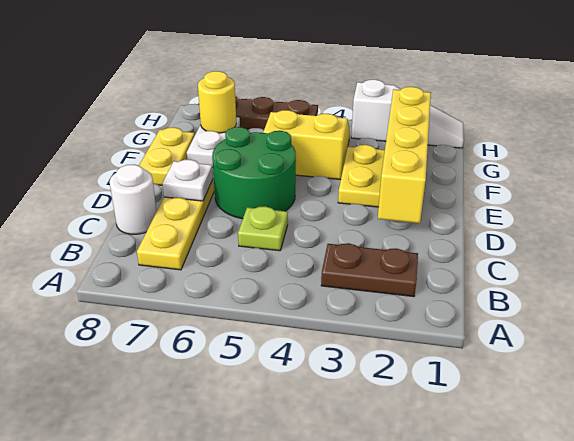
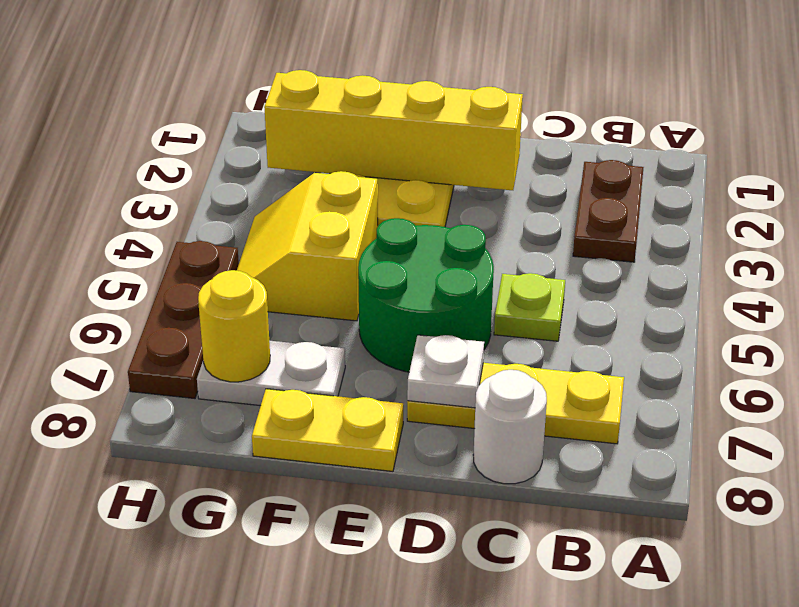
white 1x3 slope [351,80,464,148] -> none

